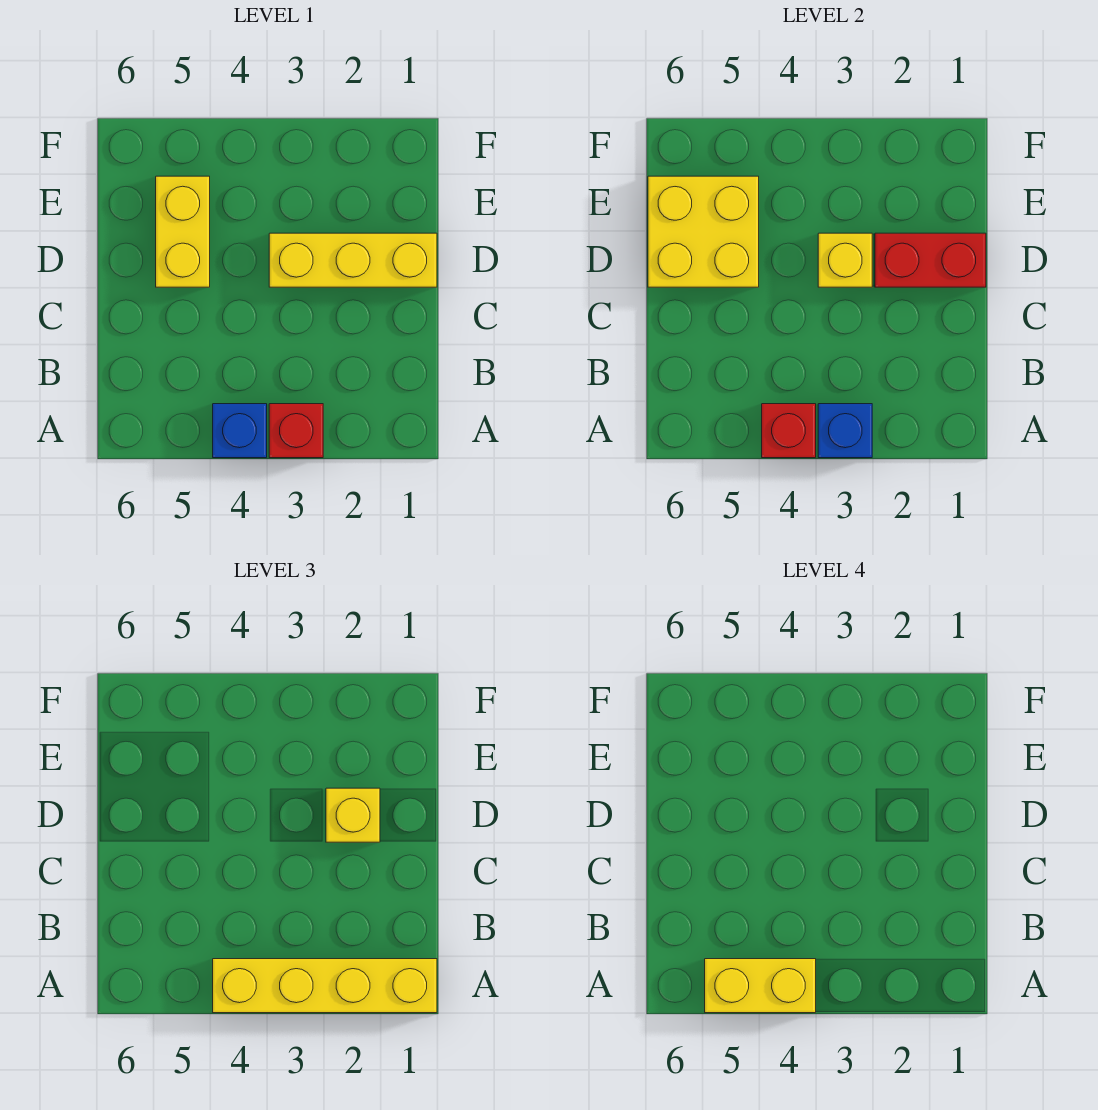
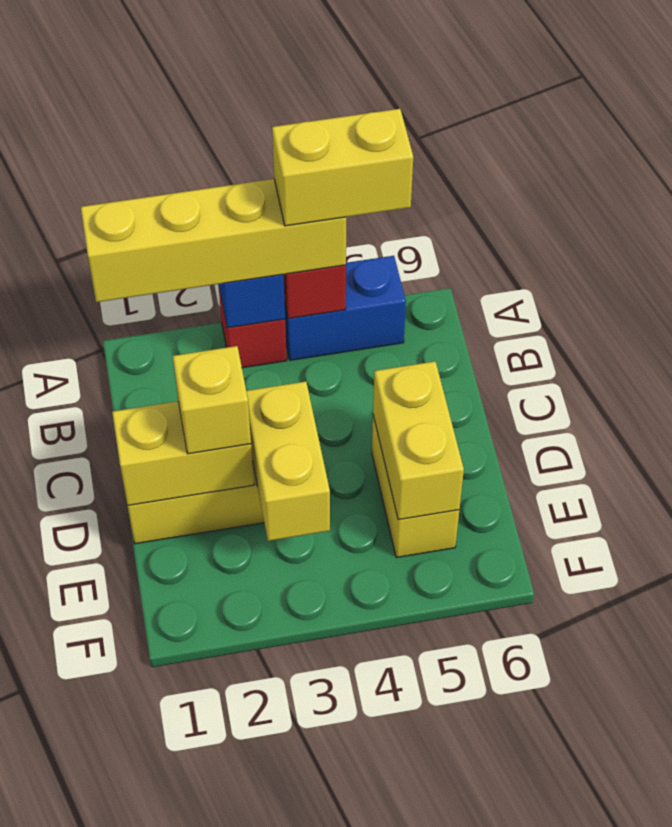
blue 1x1 brick [213,404,267,458] -> blue 1x2 brick [285,256,406,360]
red 1x2 brick [875,233,986,287] -> yellow 1x2 brick [112,401,254,506]
yellow 1x1 brick [818,233,872,287] -> yellow 1x2 brick [246,382,330,541]
yellow 2x2 brick [648,176,759,287] -> yellow 1x2 brick [373,361,464,520]

